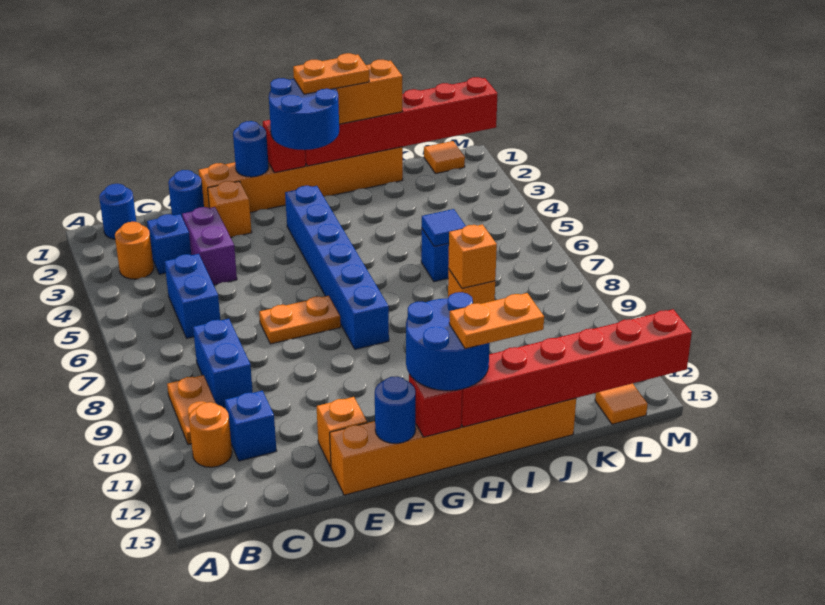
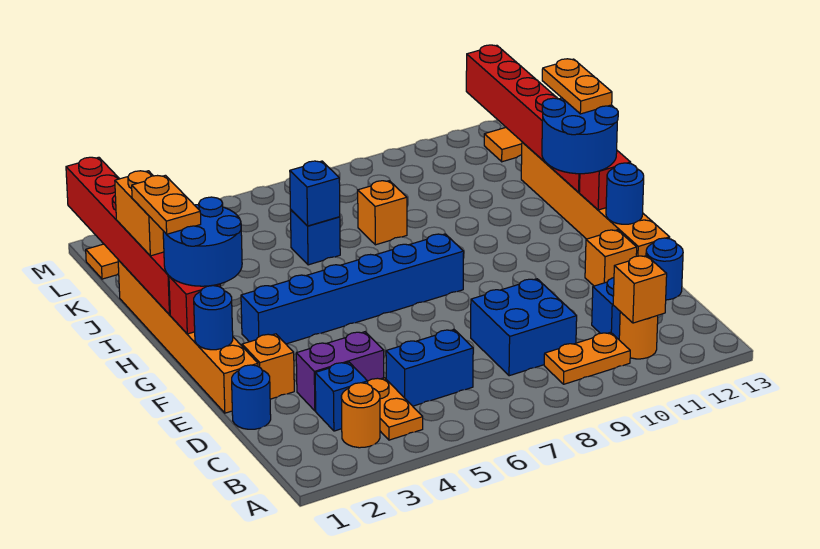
blue 1x1 round brick [99,184,136,239] -> blue 1x1 round brick moved to [646,238,683,300]
blue 1x2 brick [193,319,253,408] -> blue 2x2 brick [471,279,577,376]
orange 1x2 plate [259,296,341,344] -> orange 1x2 plate moved to [368,378,423,440]
blue 1x1 tile [422,209,465,246] -> blue 1x1 brick [290,161,340,226]
orange 1x1 brick [448,224,497,288] -> orange 1x1 brick moved to [613,256,667,323]

